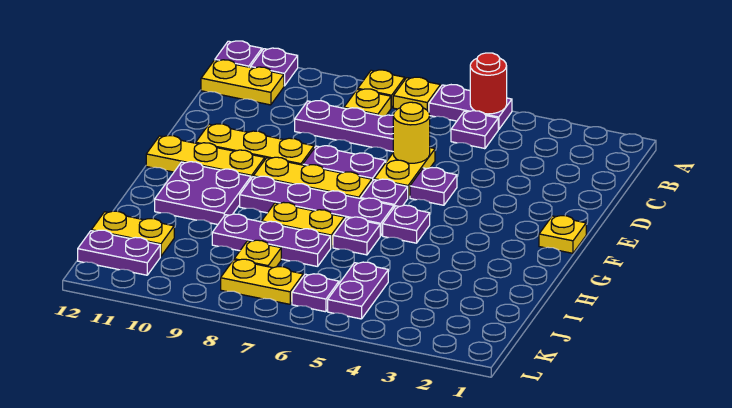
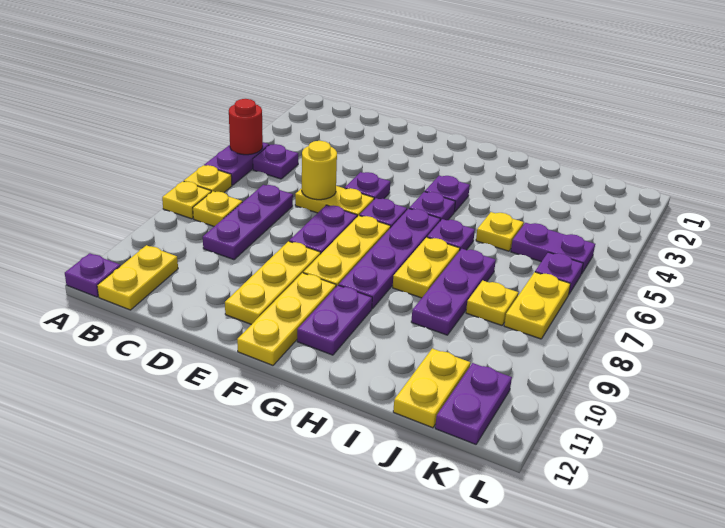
purple 1x1 plate [251,48,298,86] -> purple 1x1 plate moved to [425,176,470,212]
yellow 1x1 plate [539,216,586,253] -> yellow 1x1 plate moved to [476,212,524,251]
purple 2x2 plate [155,162,251,224] -> purple 1x2 plate [297,285,372,355]

